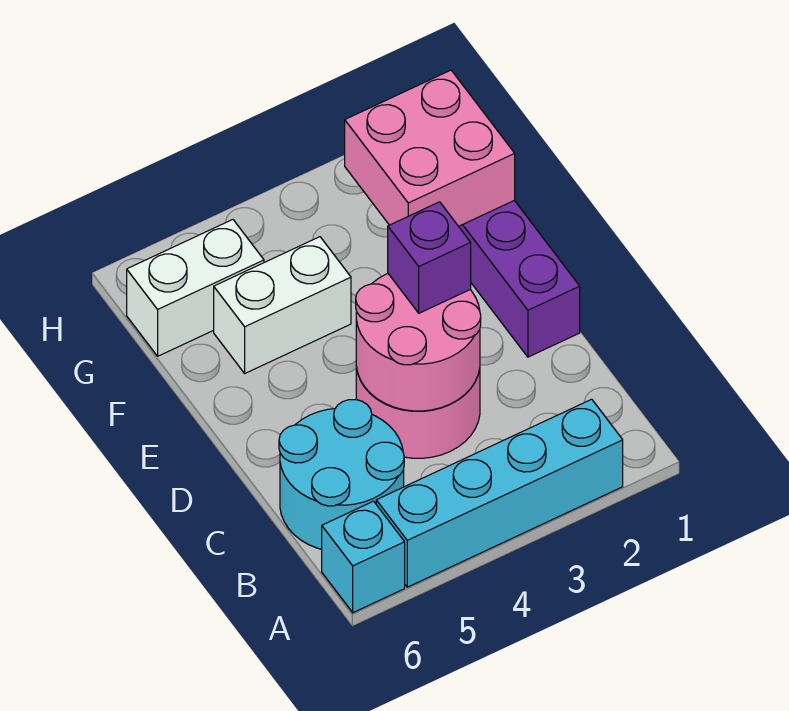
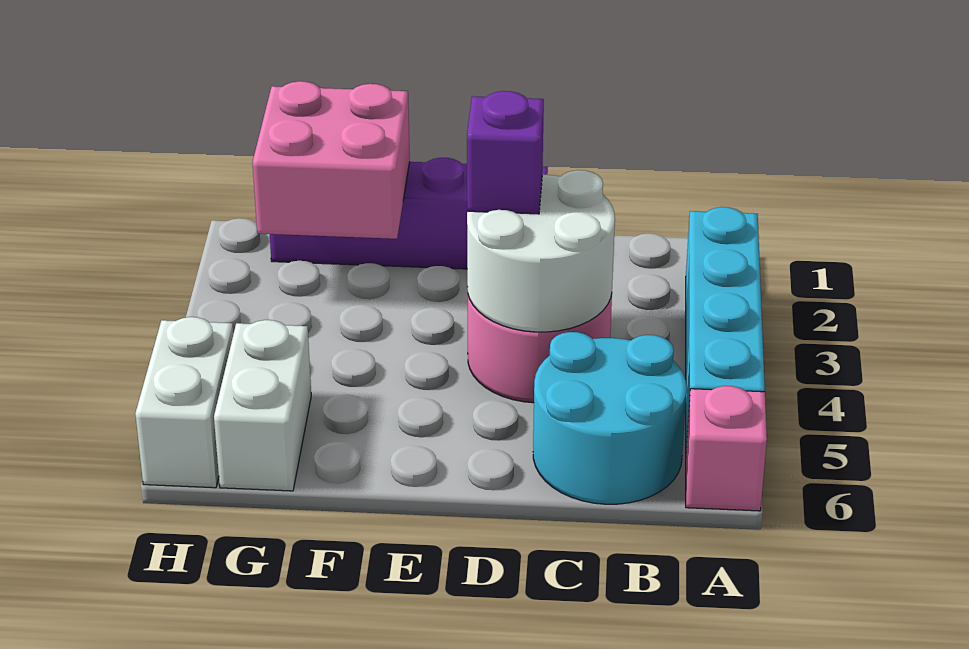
cyan 1x1 brick [322,501,405,613] -> pink 1x1 brick [686,386,767,511]
pink 2x2 round brick [356,274,481,411] -> white 2x2 round brick [467,170,615,332]
white 1x2 brick [214,237,351,373] -> white 1x2 brick moved to [135,317,233,488]

